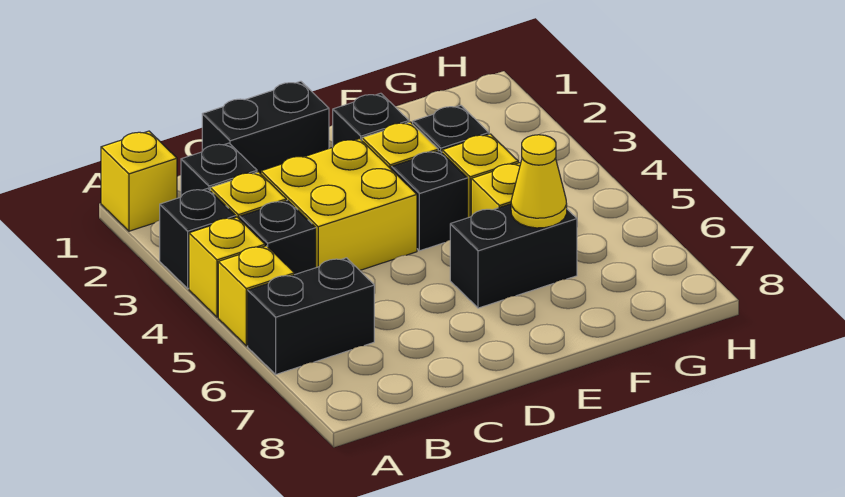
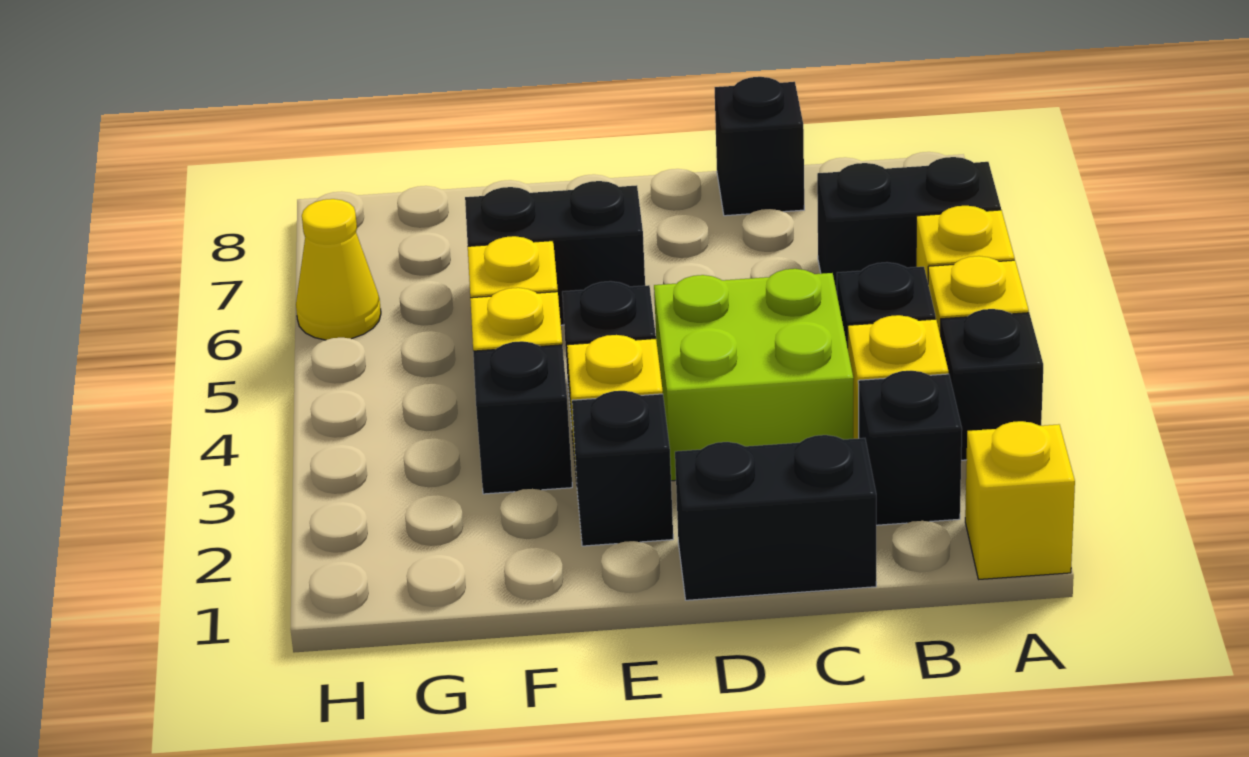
yellow 2x2 brick [261,139,417,270] -> lime 2x2 brick [654,269,853,481]
none -> black 1x1 brick [715,77,804,216]
yellow 1x1 cone [511,135,567,228] -> yellow 1x1 cone moved to [296,199,381,340]

